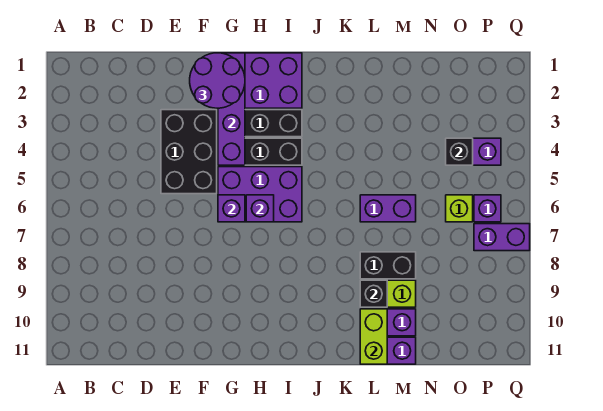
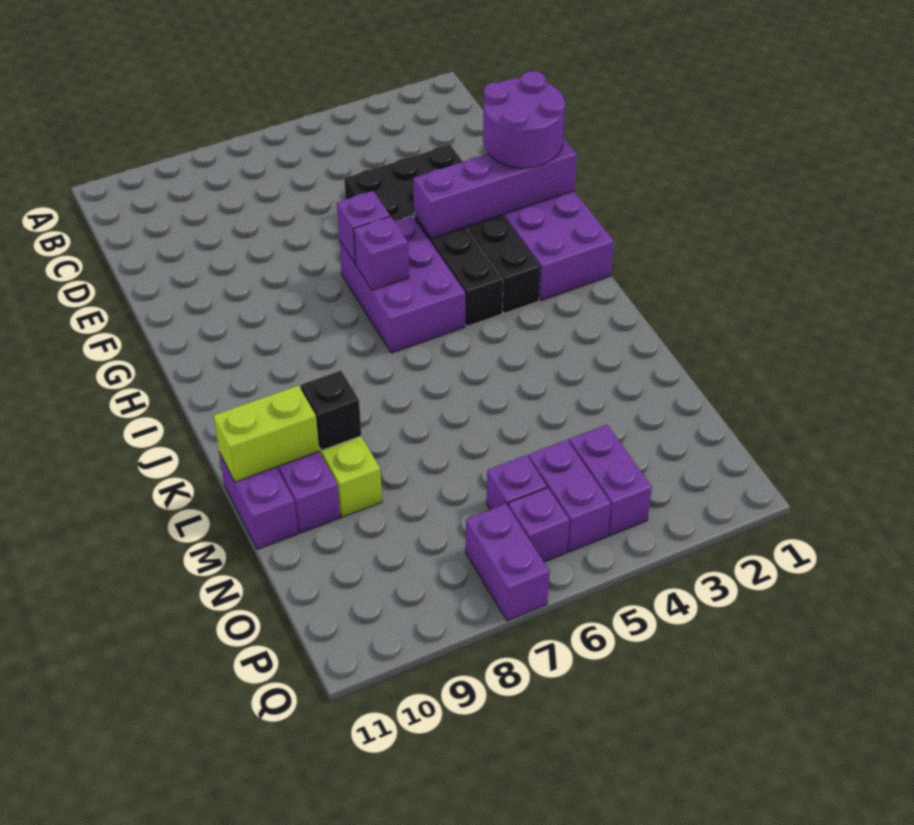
purple 1x2 brick [360,195,416,222] -> purple 1x2 brick moved to [528,440,611,552]
black 1x2 brick [360,252,416,279] -> none
black 1x1 brick [446,138,473,165] -> none
lime 1x1 brick [446,195,473,222] -> purple 1x1 brick [487,455,547,510]

